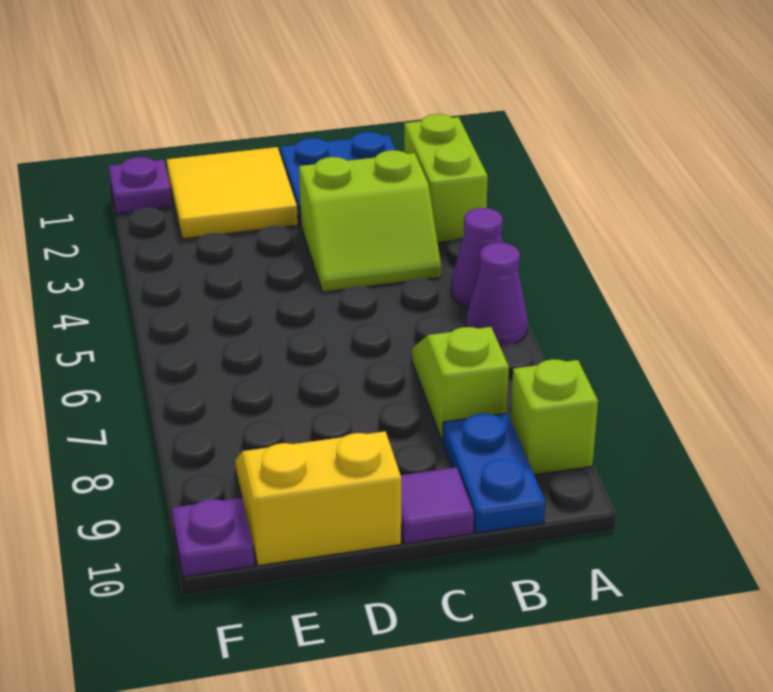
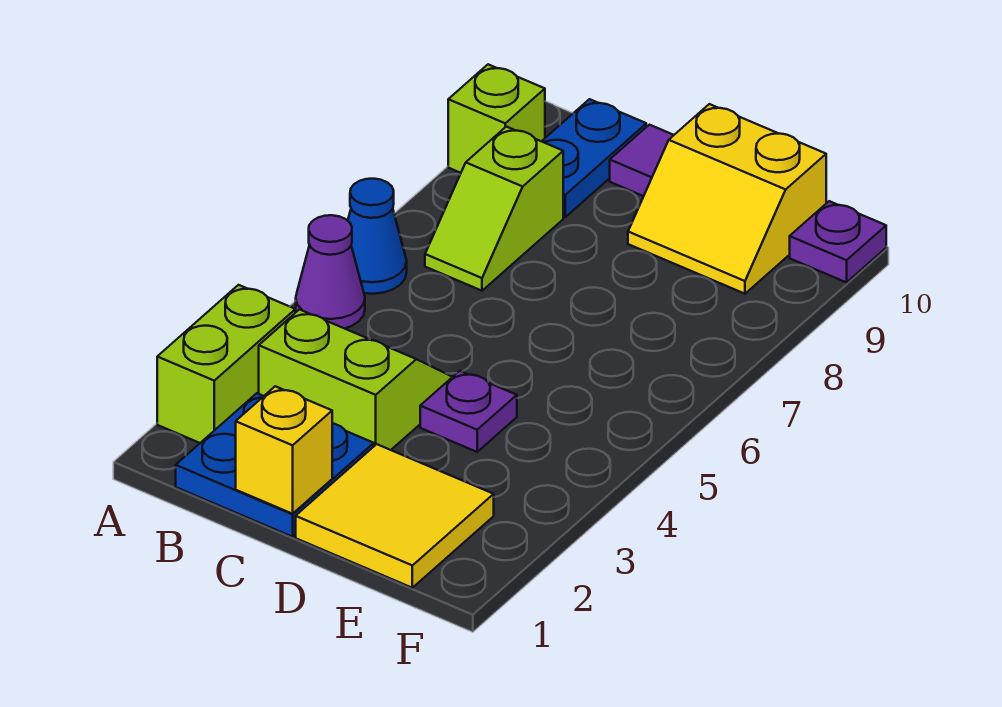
purple 1x1 cone [466,243,528,346] -> blue 1x1 cone [348,179,407,294]
none -> yellow 1x1 brick [236,386,332,514]
purple 1x1 plate [109,157,172,214] -> purple 1x1 plate moved to [420,371,517,452]

